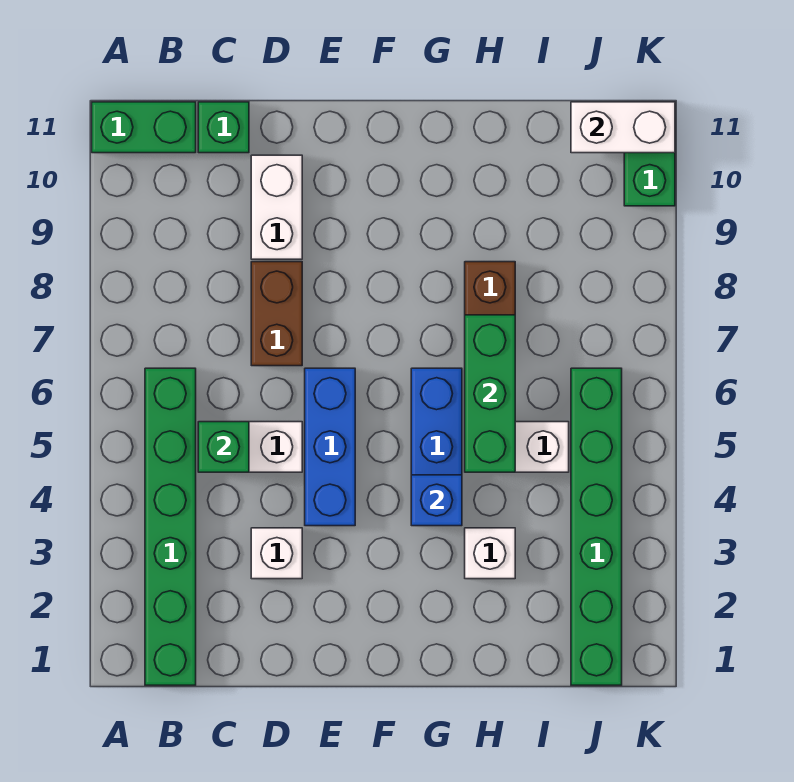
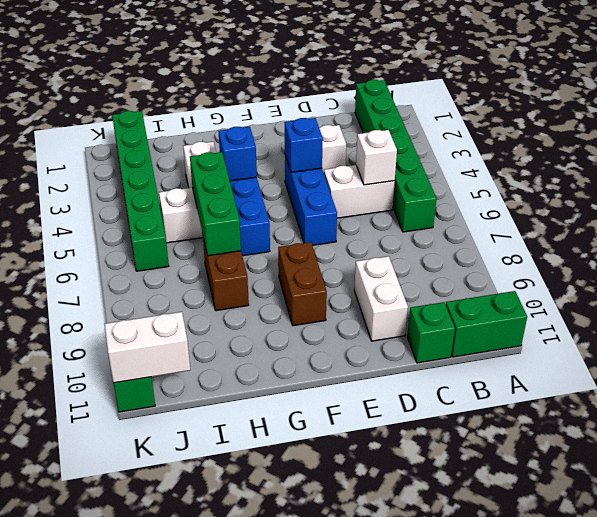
green 1x1 brick [198,422,249,472] -> white 1x1 brick [356,130,397,185]
brown 1x2 brick [251,262,302,366] -> brown 1x2 brick moved to [278,242,327,326]
none -> blue 1x1 brick [285,118,323,172]

